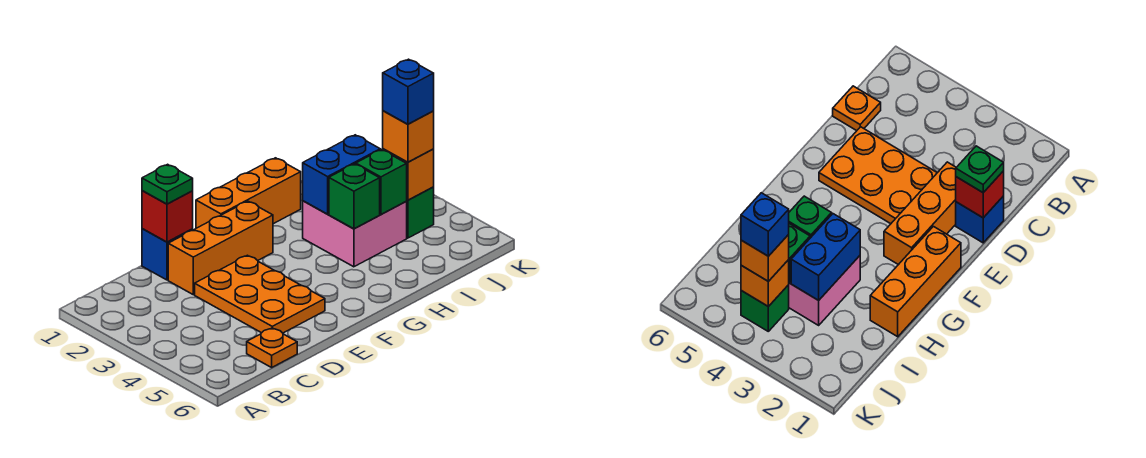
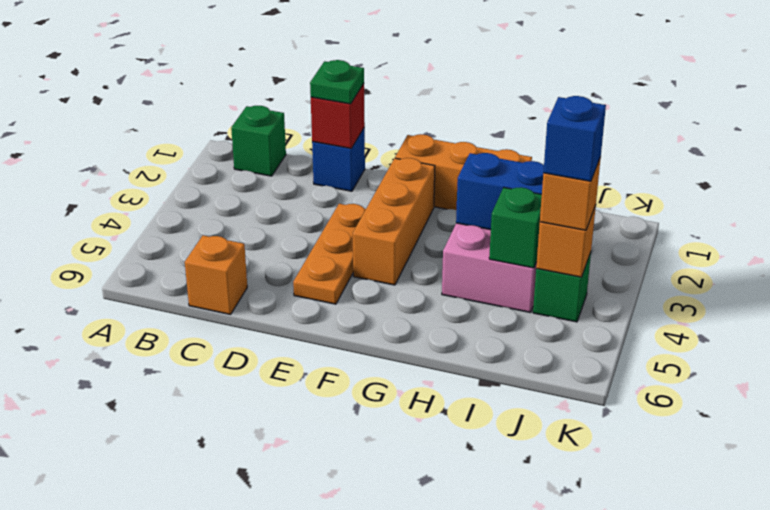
orange 1x1 plate [247,328,297,367] -> orange 1x1 brick [185,235,247,315]
orange 1x3 brick [168,201,273,295] -> orange 1x3 brick turned to [353,158,435,285]
orange 2x3 plate [195,255,325,333] -> orange 1x3 plate [293,204,366,304]
green 1x1 brick [329,164,380,229] -> green 1x1 brick moved to [231,106,286,176]

